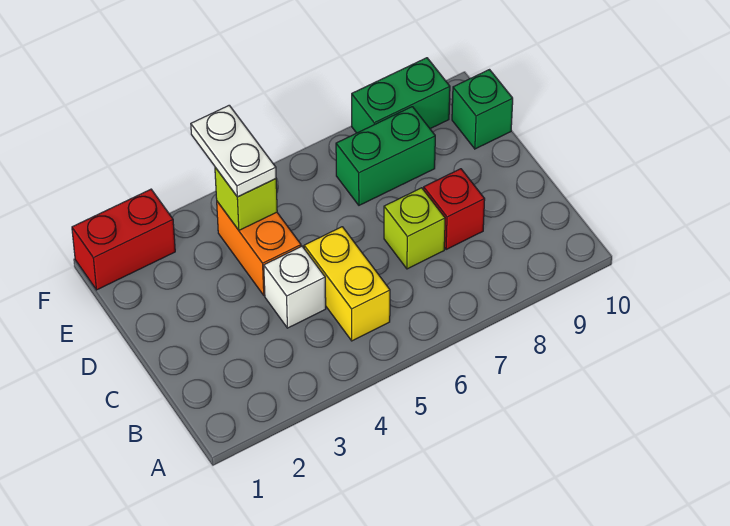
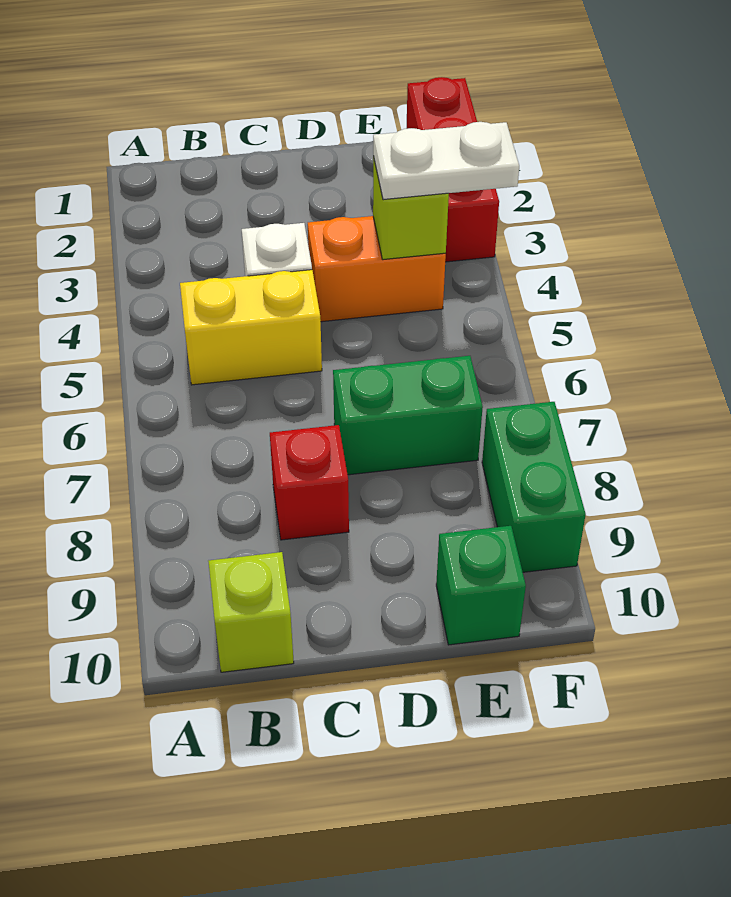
lime 1x1 brick [384,188,445,269] -> lime 1x1 brick moved to [208,552,294,672]
green 1x2 brick [336,107,435,205] -> green 1x2 brick turned to [333,356,483,475]
red 1x2 brick [72,189,175,290] -> red 1x3 brick [406,77,499,262]

